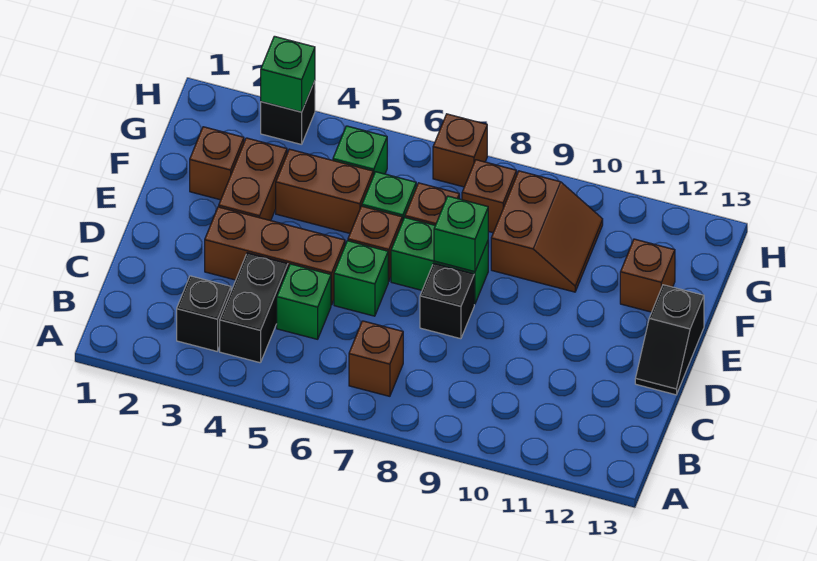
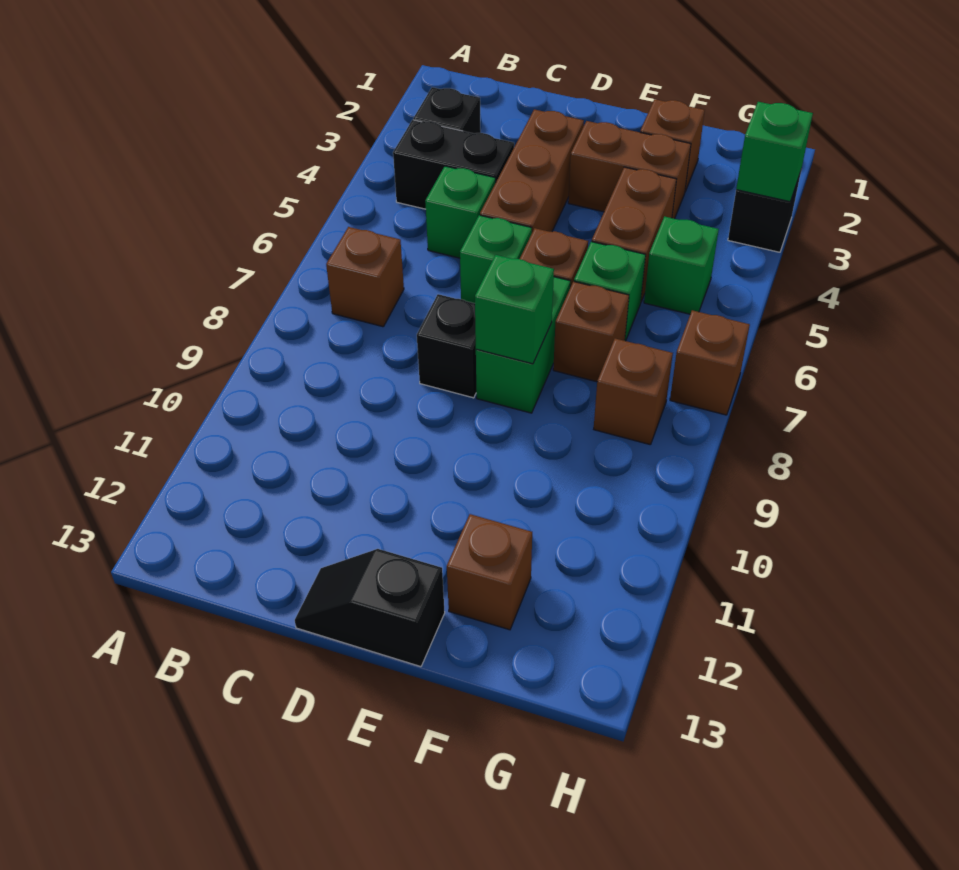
brown 2x2 slope [491,171,603,292] -> none

